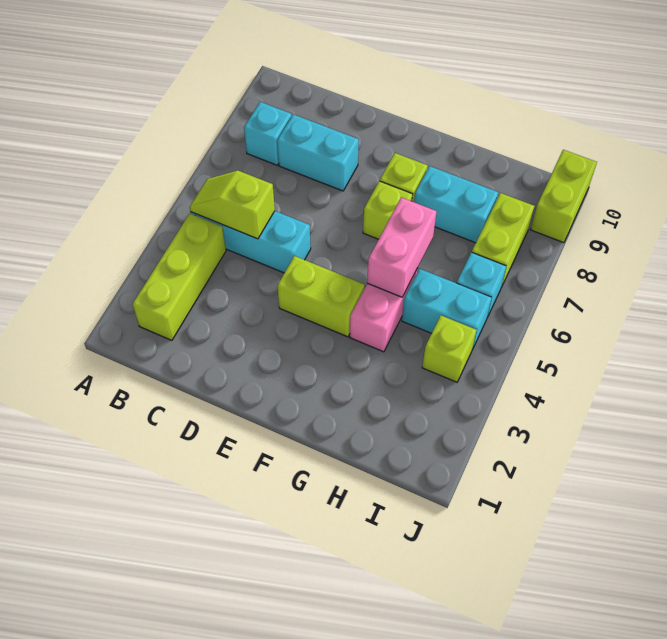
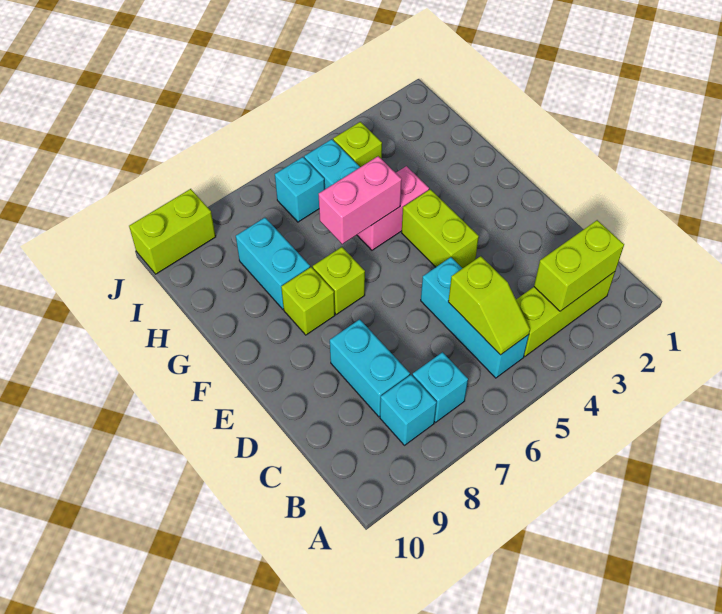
none -> cyan 1x1 brick [413,352,468,422]
lime 1x2 brick [472,193,534,287] -> lime 1x2 brick moved to [534,220,624,311]

